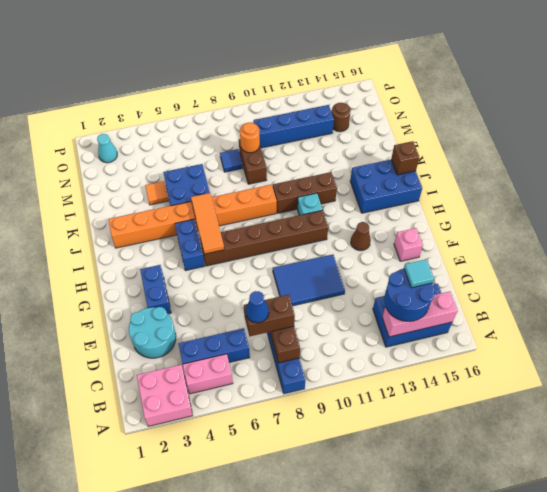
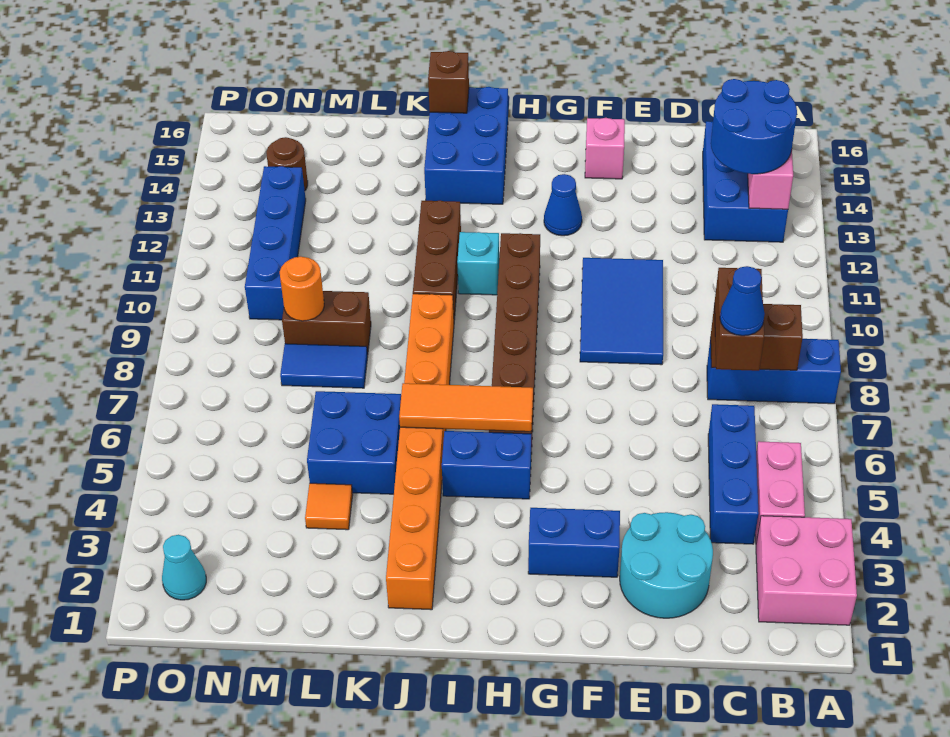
cyan 1x1 tile [404,259,434,288] -> none
brown 1x1 cone [351,222,371,251] -> blue 1x1 cone [544,174,582,236]
blue 1x1 tile [220,149,243,172] -> blue 1x2 tile [280,344,368,388]

